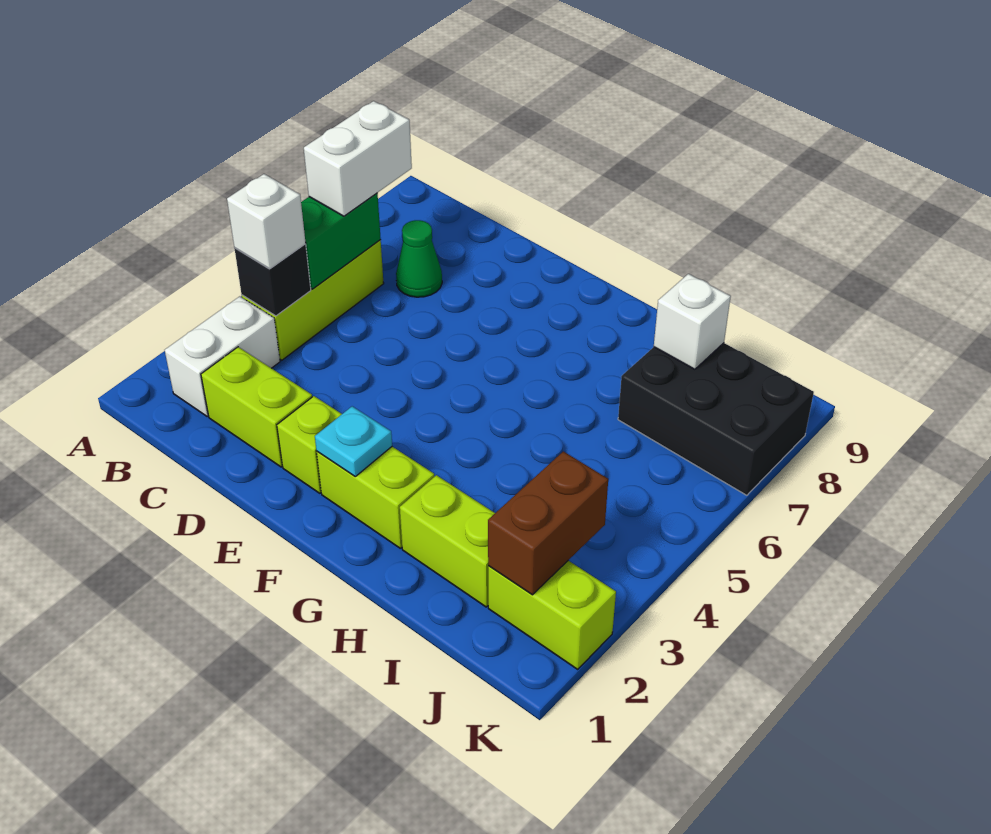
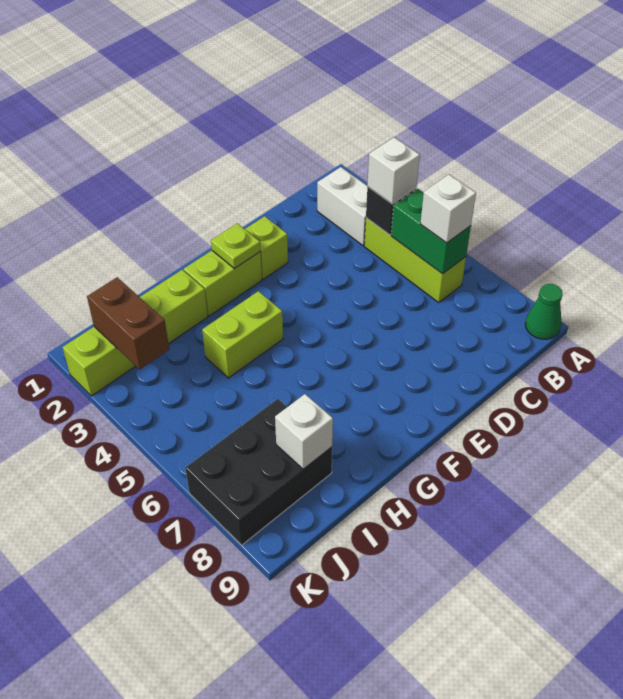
white 1x2 brick [304,101,412,216] -> white 1x1 brick [420,175,476,243]
lime 1x2 brick [201,347,312,467] -> lime 1x2 brick moved to [202,291,283,378]
green 1x1 cone [396,220,442,297] -> green 1x1 cone moved to [525,284,563,339]
cyan 1x1 plate [315,406,392,476] -> lime 1x1 plate [211,223,260,269]

